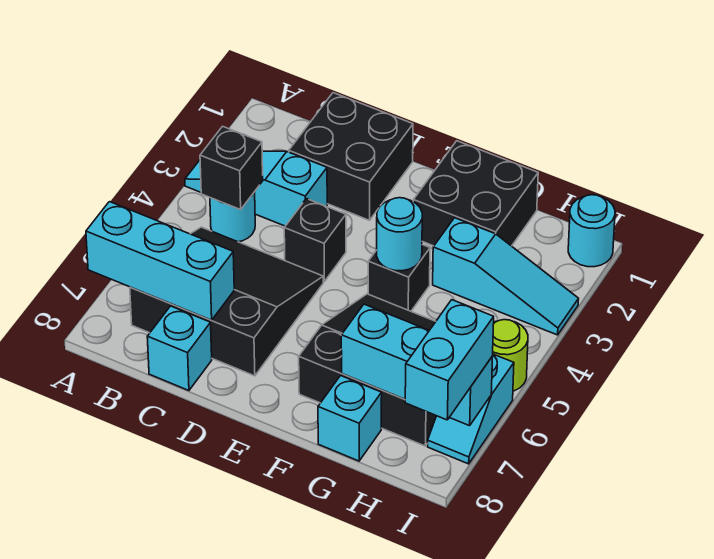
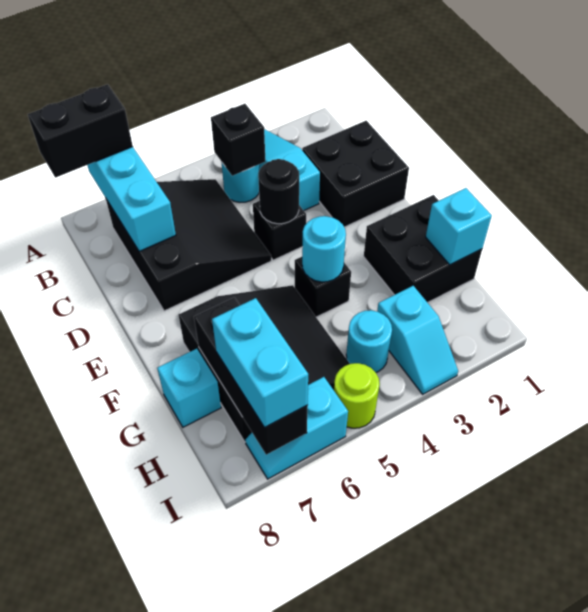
none -> black 1x2 brick [28,84,133,178]
cyan 1x1 brick [147,306,212,391] -> cyan 1x1 brick moved to [426,188,492,265]
none -> black 1x1 round brick [258,159,299,224]
cyan 1x3 slope [433,218,579,335] -> cyan 1x2 slope [377,286,458,394]
cyan 1x3 brick [341,304,493,426] -> black 1x3 brick [194,297,308,455]
cyan 1x1 round brick [568,195,615,267] -> cyan 1x1 round brick moved to [346,310,392,372]
cyan 1x2 brick [405,300,494,420] -> cyan 1x2 brick turned to [212,298,308,428]

